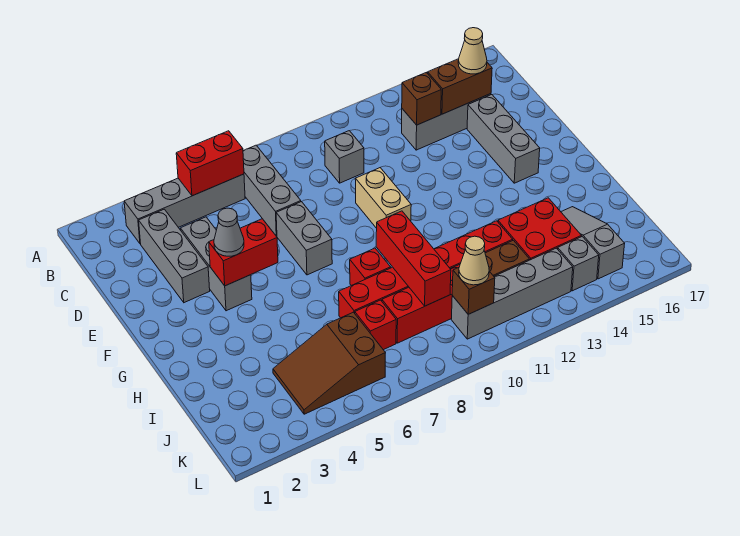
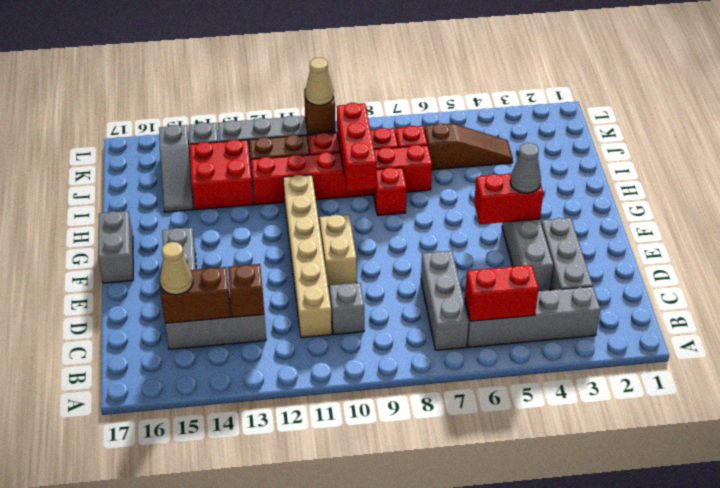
none -> tan 1x6 brick [283,175,332,337]
grey 1x2 brick [276,202,332,275] -> grey 1x2 brick moved to [98,211,133,283]
brown 2x3 slope [273,312,385,414] -> brown 1x3 slope [424,123,513,170]

